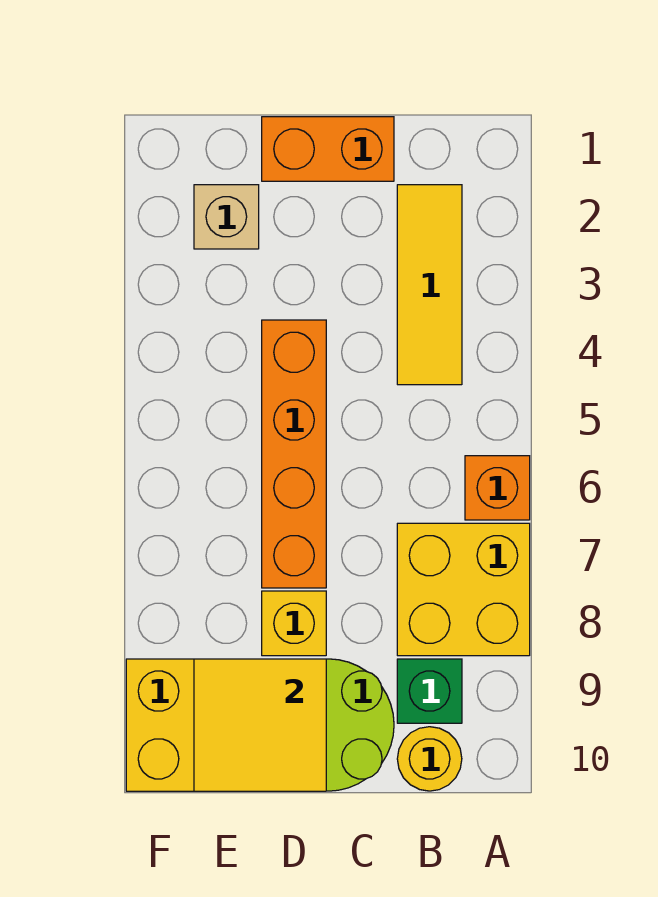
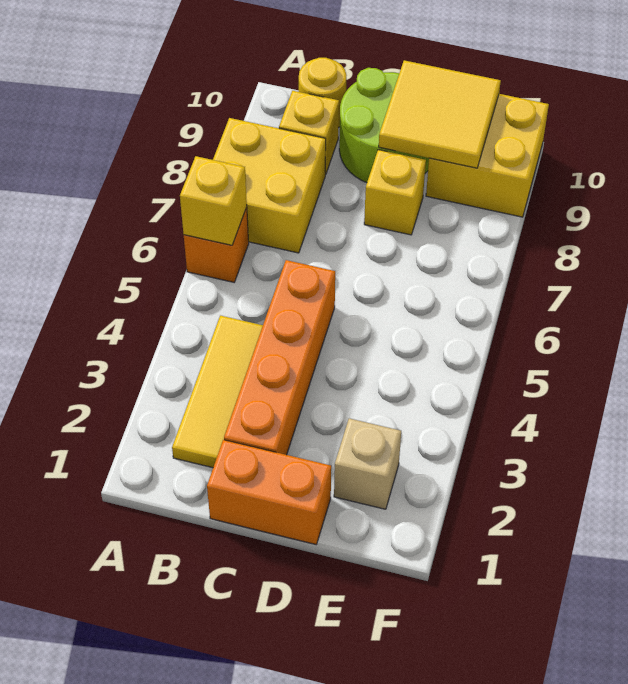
none -> yellow 1x1 brick [180,156,247,245]
green 1x1 brick [397,659,462,723] -> yellow 1x1 brick [279,91,339,175]
orange 1x4 brick [262,320,326,588] -> orange 1x4 brick moved to [224,260,335,455]

